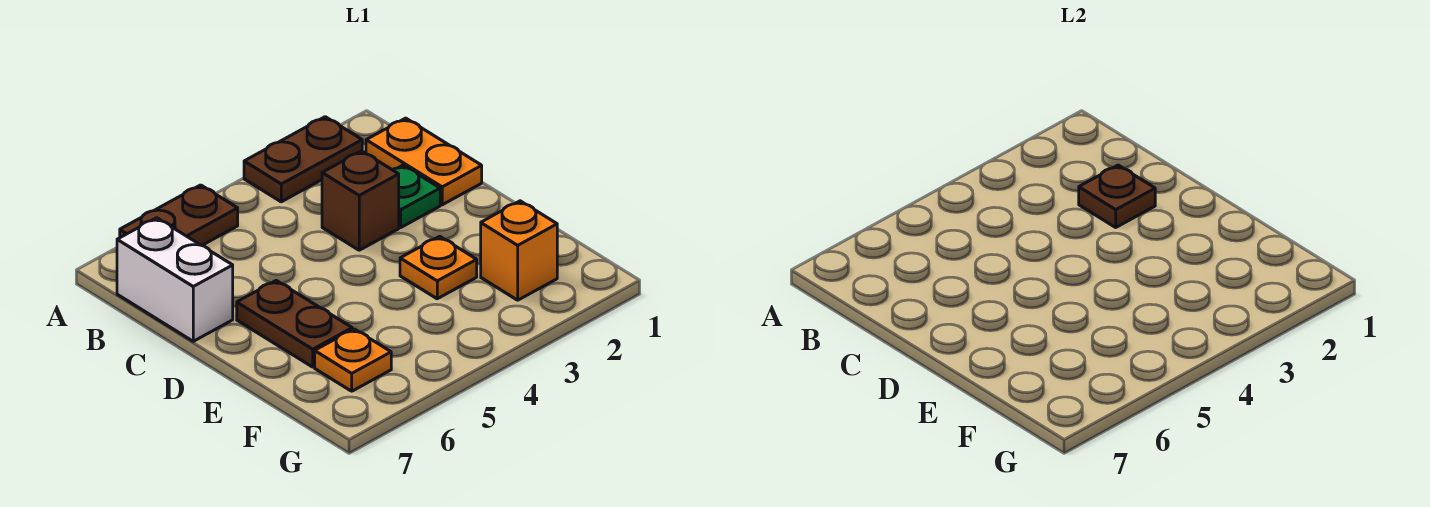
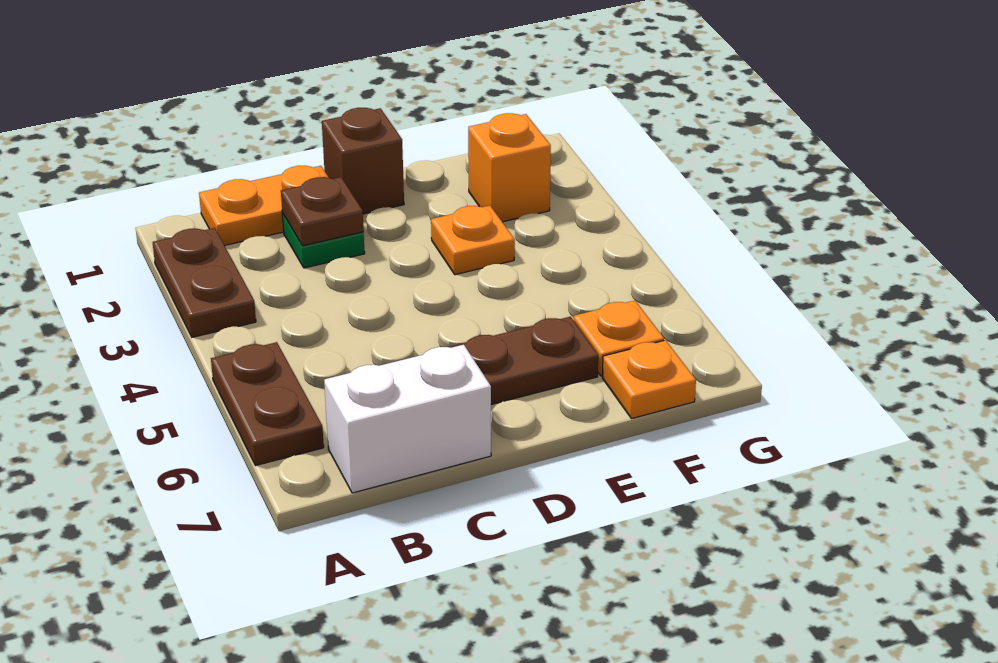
brown 1x1 brick [322,151,399,250] -> brown 1x1 brick moved to [322,108,404,214]
none -> orange 1x1 plate [602,340,696,419]

